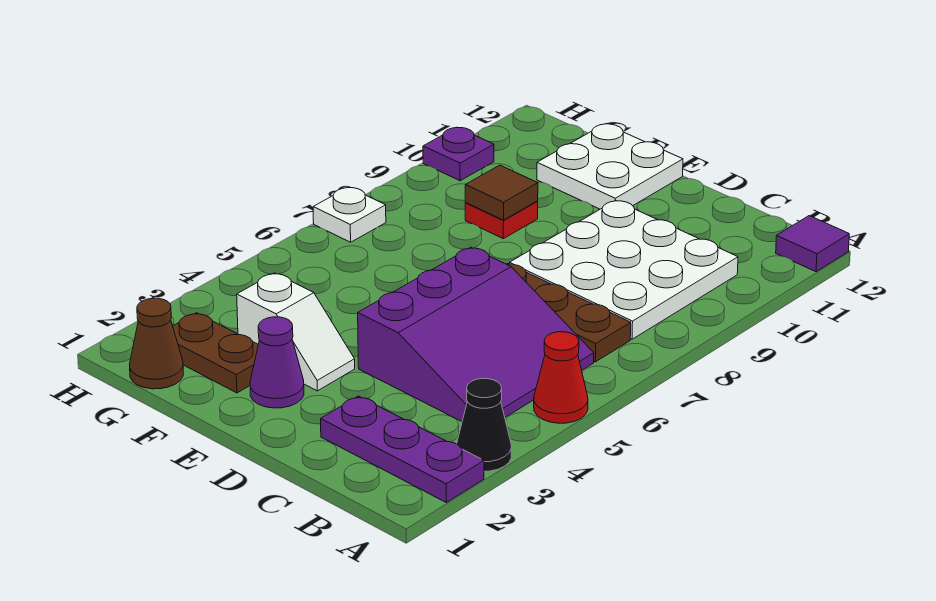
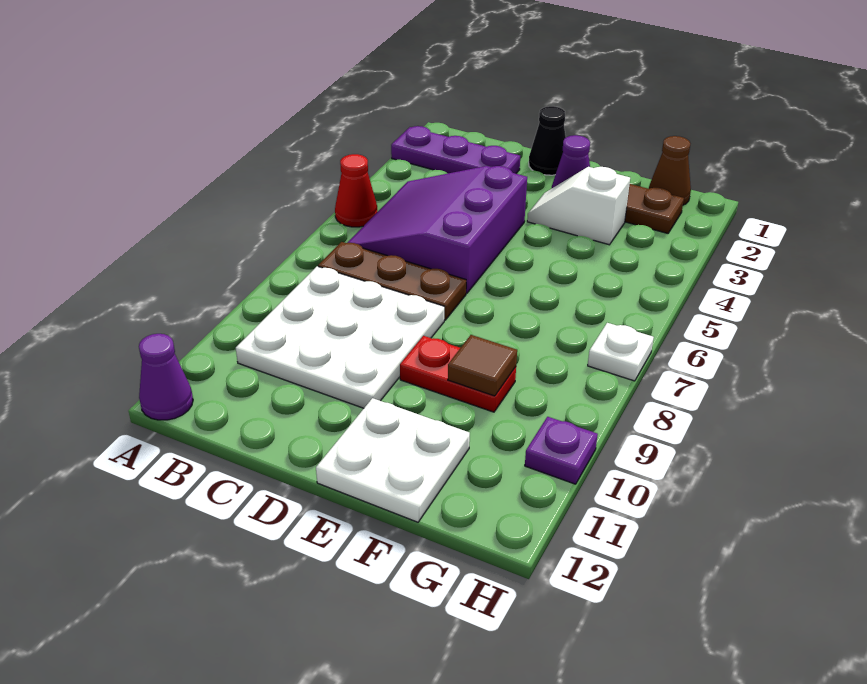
black 1x1 cone [457,379,512,471] -> black 1x1 cone moved to [529,106,566,175]
purple 1x1 tile [776,216,849,272] -> purple 1x1 cone [139,334,193,420]
red 1x1 plate [465,201,538,239] -> red 1x2 plate [400,336,516,412]

